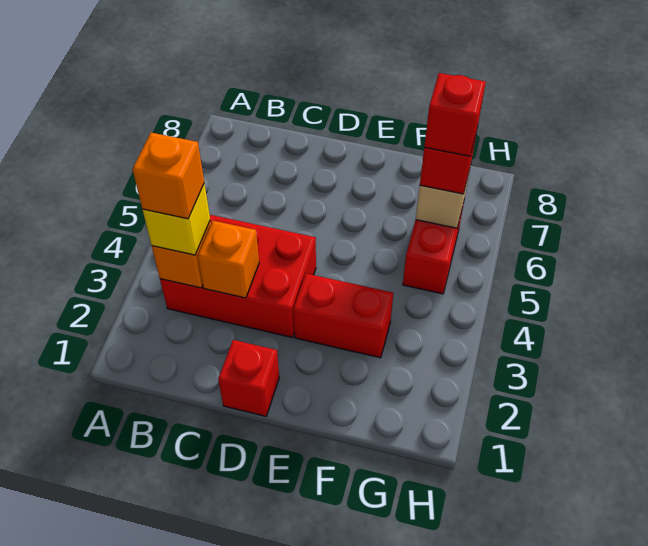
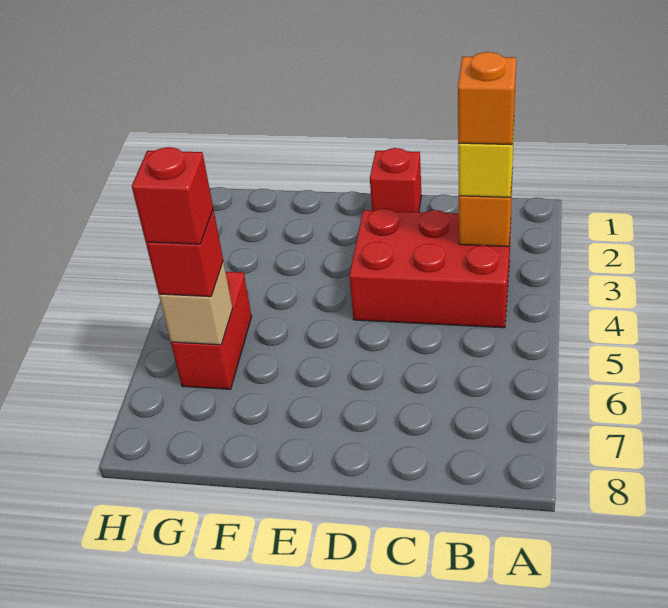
orange 1x1 brick [198,221,259,298] -> none
red 1x2 brick [293,274,393,358] -> none

